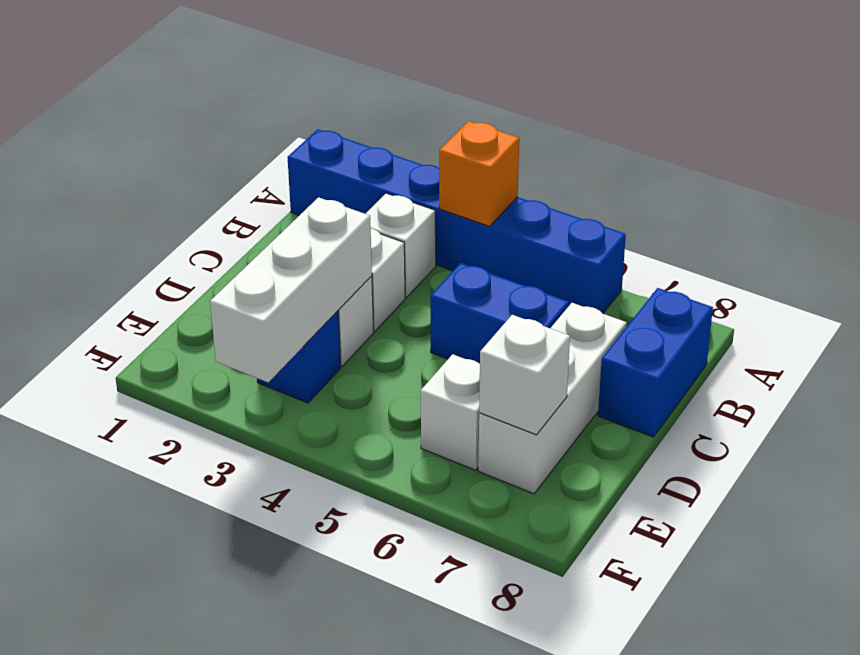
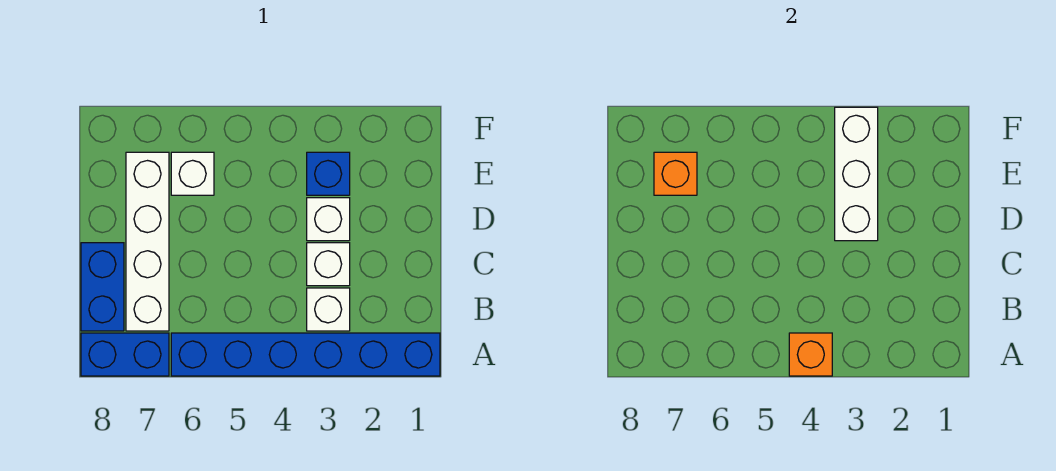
blue 1x2 brick [430,263,569,363] -> blue 1x2 brick moved to [81,333,169,376]
white 1x3 brick [478,303,627,494] -> white 1x4 brick [126,152,169,331]
white 1x1 brick [479,315,570,435] -> orange 1x1 brick [654,152,697,195]

